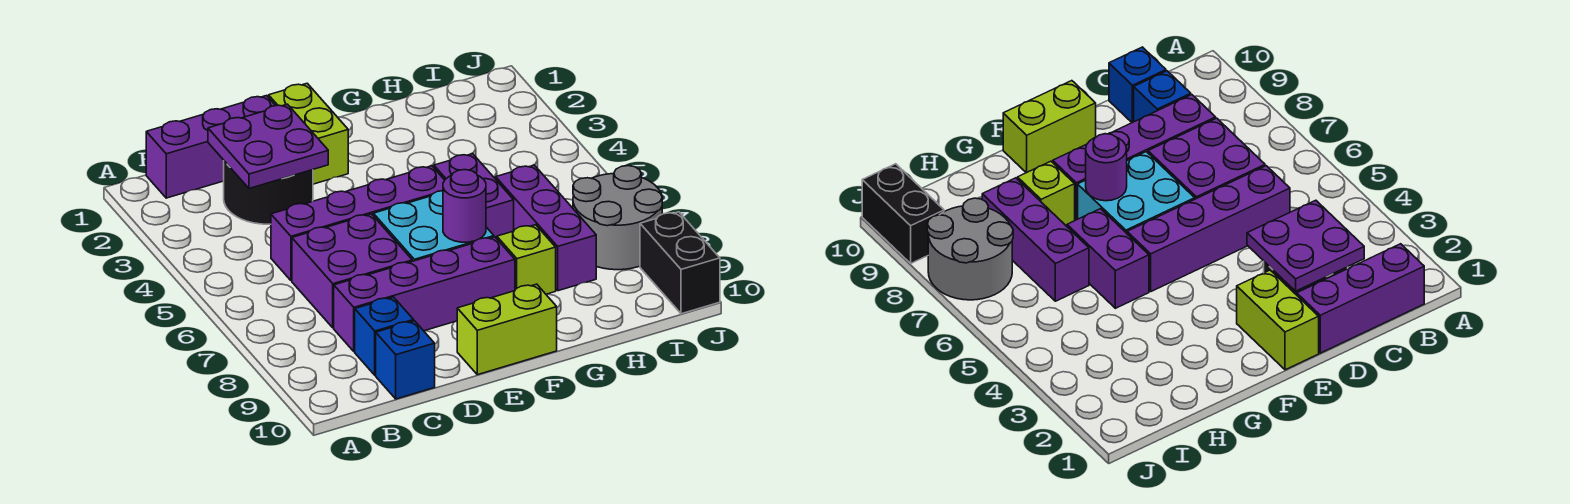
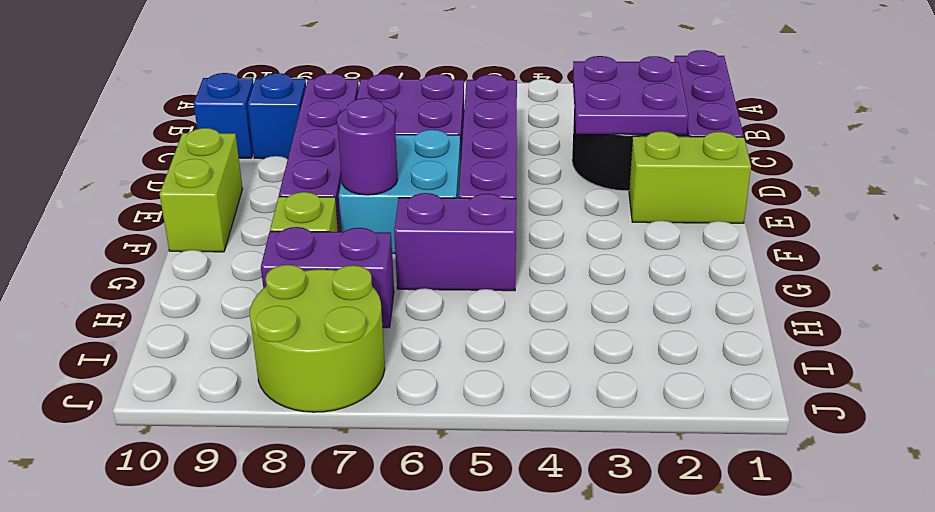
purple 1x3 brick [496,165,596,291] -> purple 1x2 brick [261,227,394,328]
grey 2x2 round brick [573,166,662,270] -> lime 2x2 round brick [250,265,385,412]
black 1x2 brick [640,212,720,314] -> none

